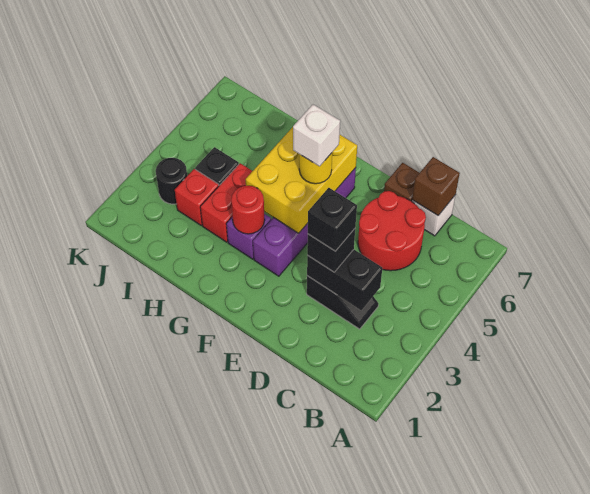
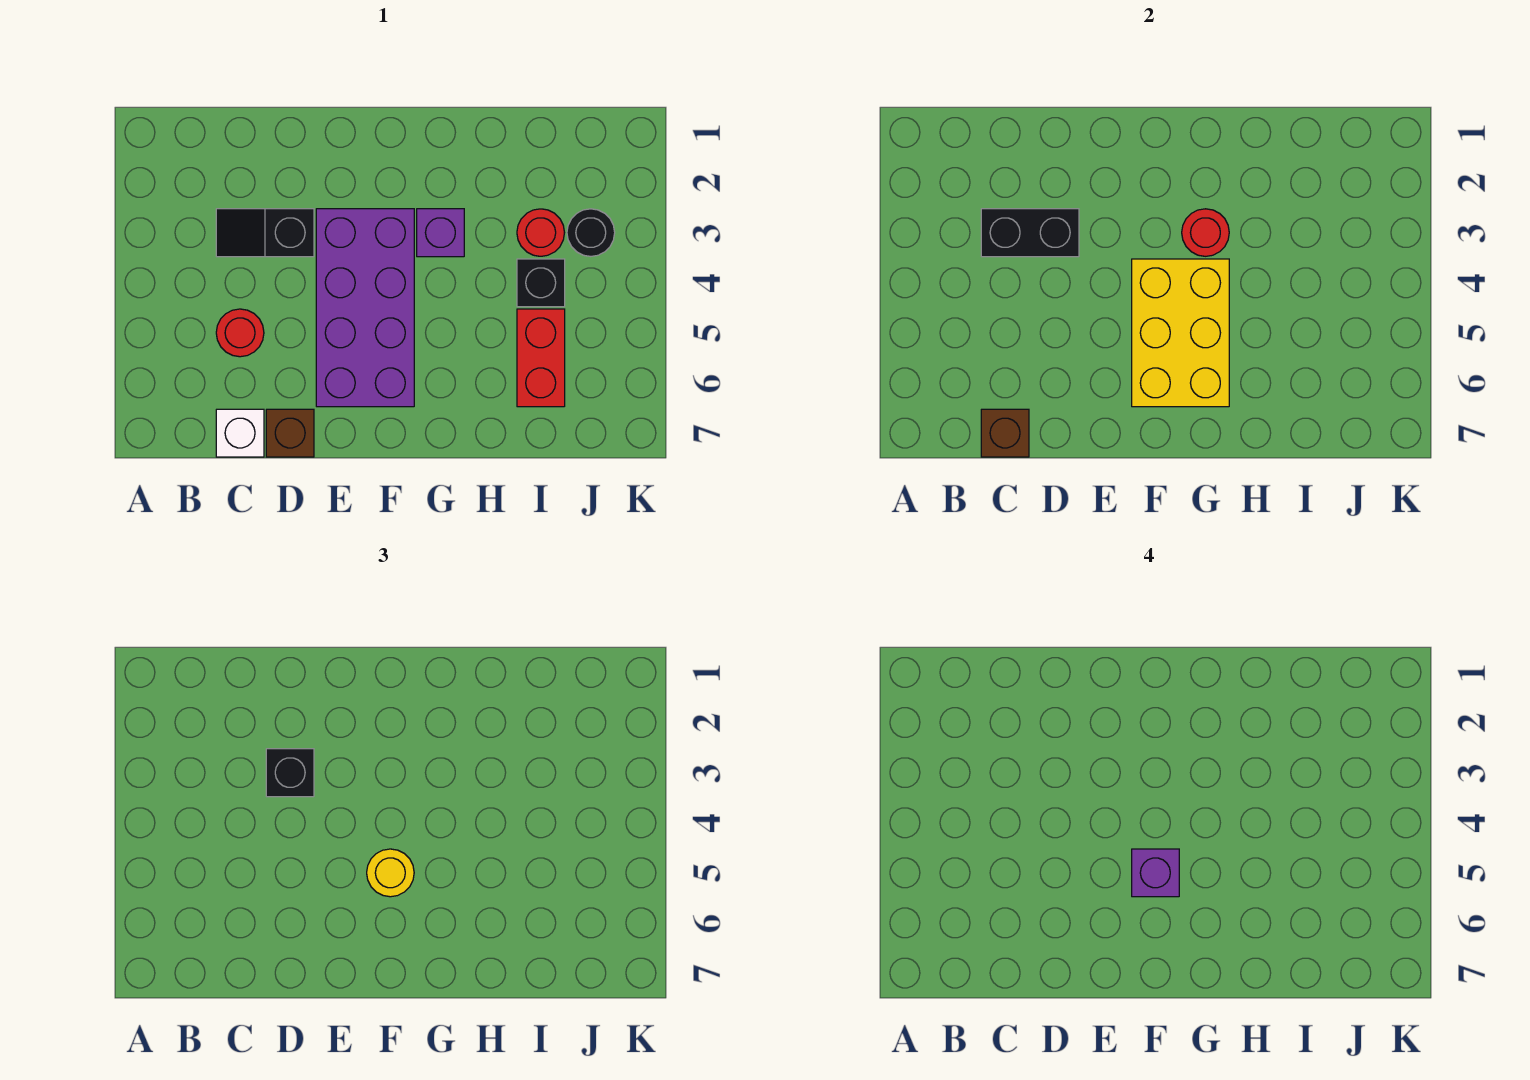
red 2x2 round brick [358,191,426,271] -> red 1x1 round brick [216,309,264,357]
black 1x1 brick [308,188,357,251] -> none
purple 1x4 brick [253,168,356,276] -> purple 2x4 brick [316,209,414,407]
white 1x1 brick [293,105,340,166] -> purple 1x1 brick [1132,849,1179,897]
red 1x2 brick [200,163,252,242] -> red 1x2 brick moved to [517,309,565,407]
red 1x1 brick [175,169,219,225] -> red 1x1 round brick [517,209,565,256]

